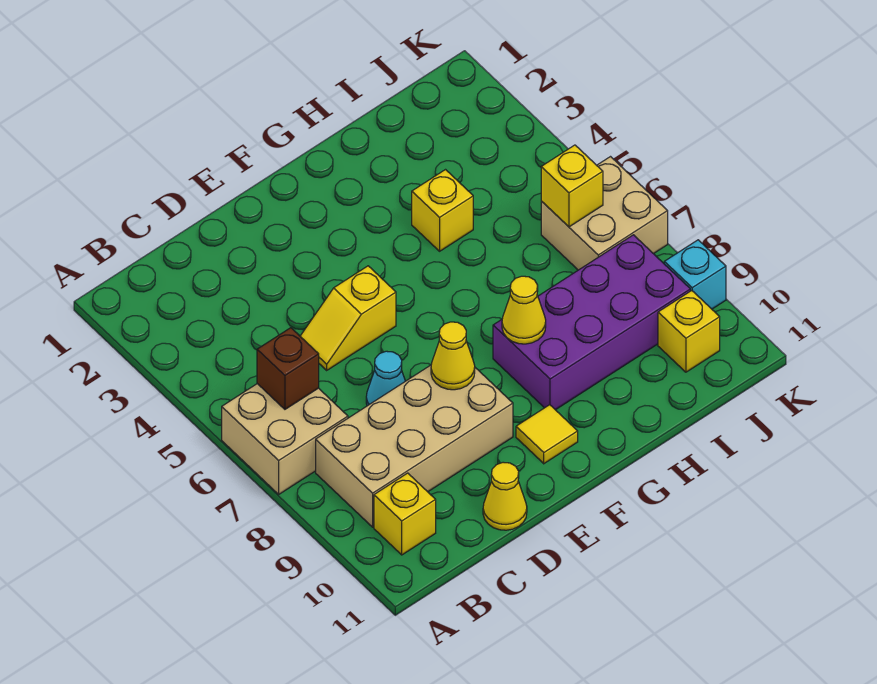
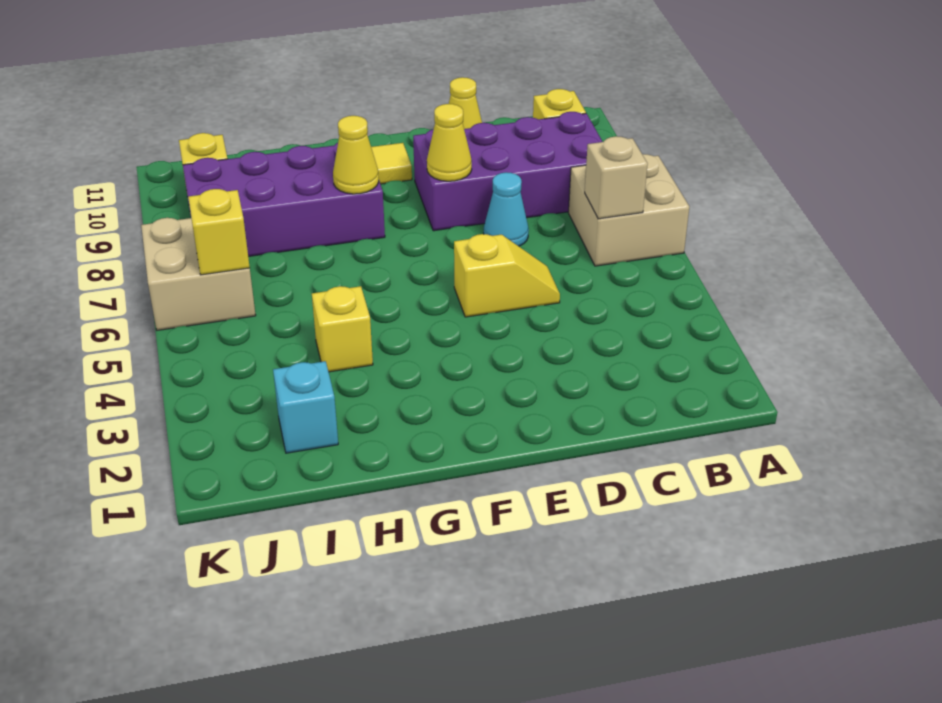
brown 1x1 brick [257,328,319,409] -> tan 1x1 brick [585,136,648,219]
tan 2x4 brick [316,365,513,527] -> purple 2x4 brick [413,112,603,231]
cyan 1x1 brick [664,240,726,309] -> cyan 1x1 brick moved to [273,361,338,453]

